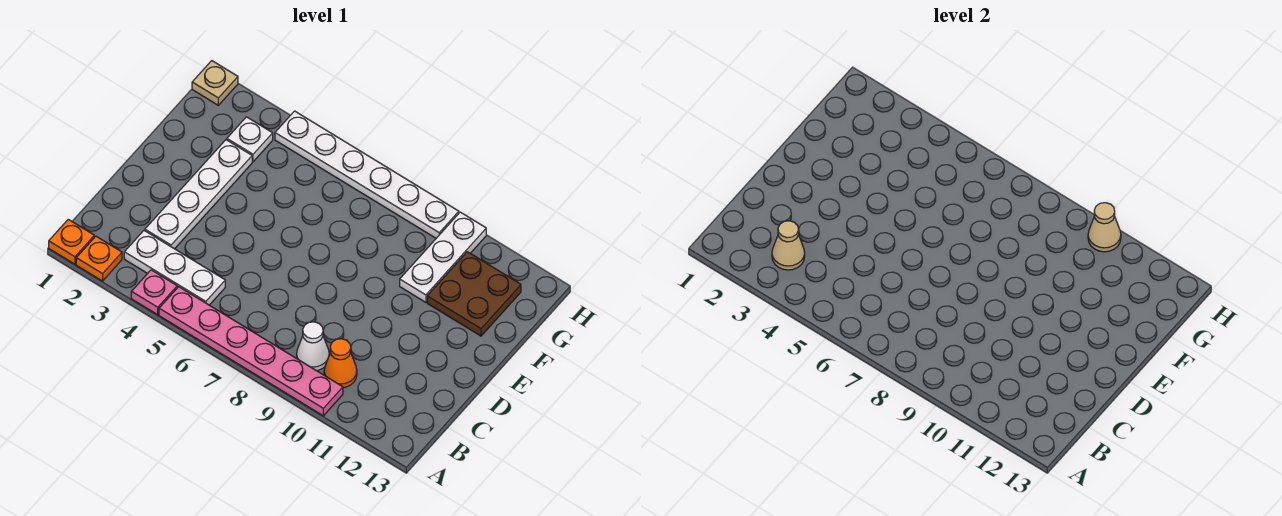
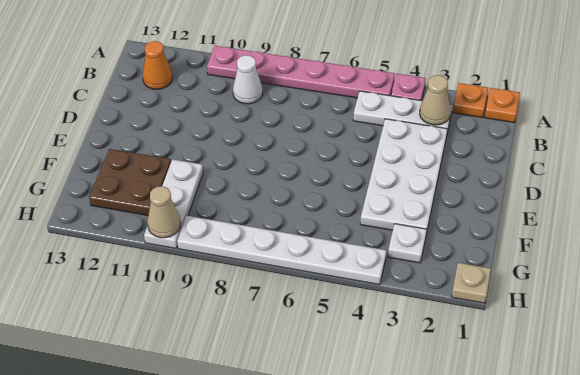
orange 1x1 cone [324,339,357,388] -> orange 1x1 cone moved to [143,41,173,89]
white 1x4 plate [145,140,252,249] -> white 2x4 plate [360,119,447,234]

